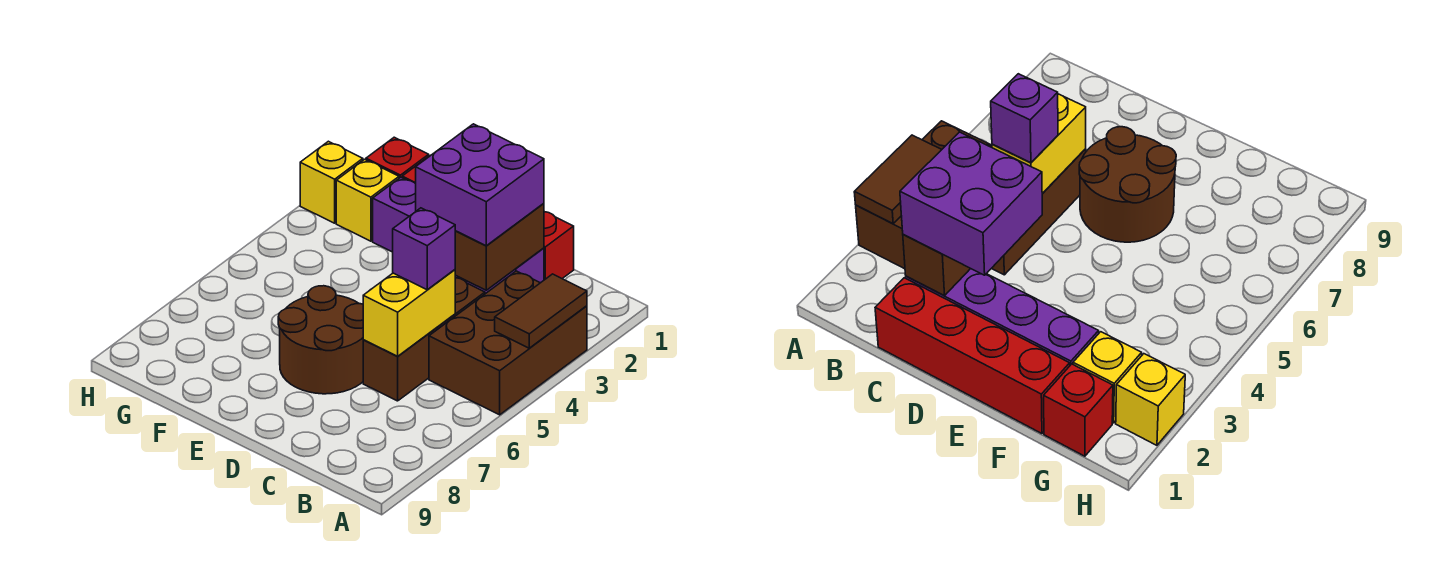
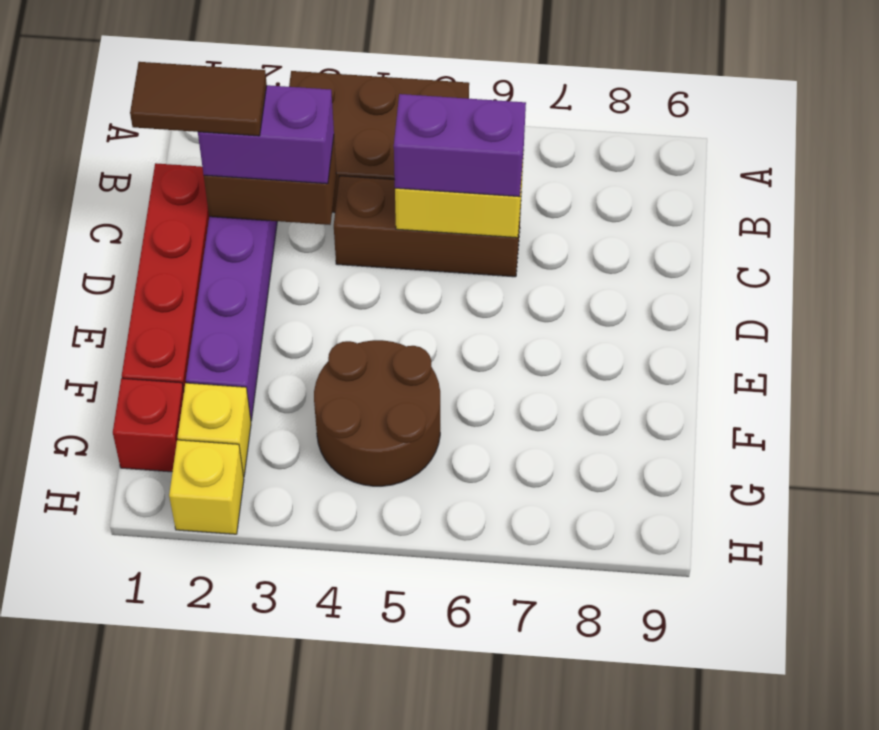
brown 1x2 tile [495,274,587,348] -> brown 1x2 tile moved to [130,62,267,136]
purple 2x2 brick [416,124,544,246] -> purple 1x2 brick [198,85,334,184]
purple 1x1 brick [393,208,455,290] -> purple 1x2 brick [394,94,526,197]
brown 2x2 round brick [278,286,363,394] -> brown 2x2 round brick moved to [314,340,440,486]

